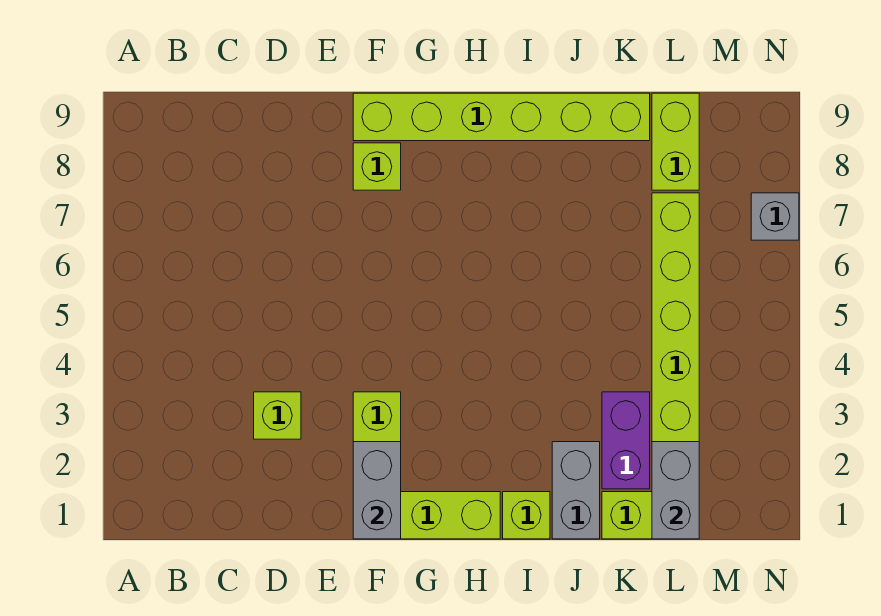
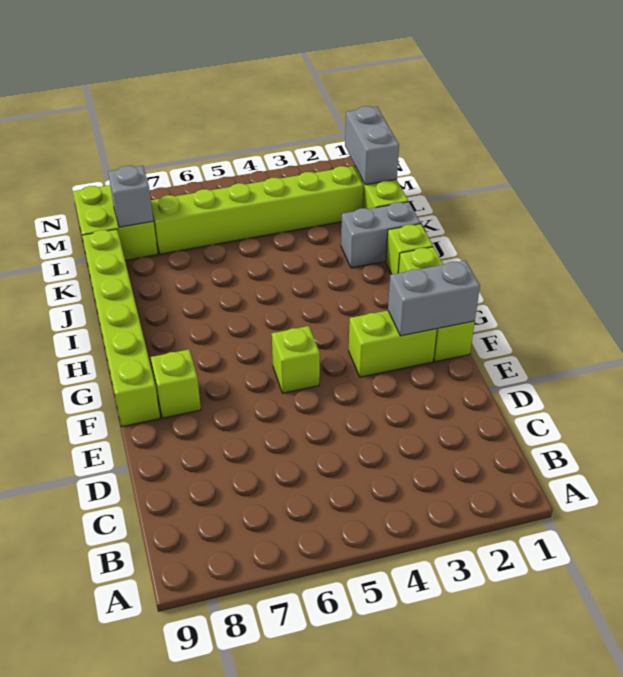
lime 1x1 brick [254,392,301,439] -> lime 1x1 brick moved to [272,326,320,393]
purple 1x2 brick [602,392,650,489] -> none
grey 1x2 brick [652,442,699,539] -> grey 1x2 brick turned to [345,106,399,185]
lime 1x2 brick [652,93,699,190] -> lime 2x2 brick [73,185,158,260]
grey 1x1 brick [751,193,799,240] -> grey 1x1 brick moved to [108,166,153,227]

